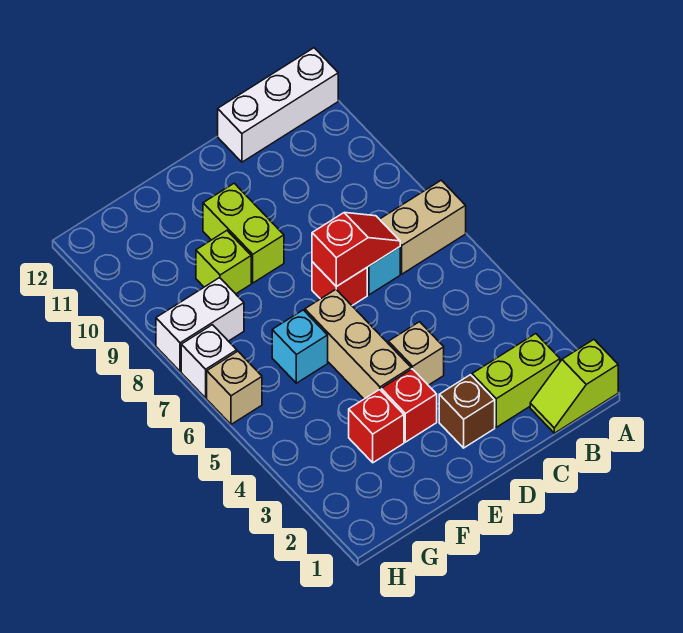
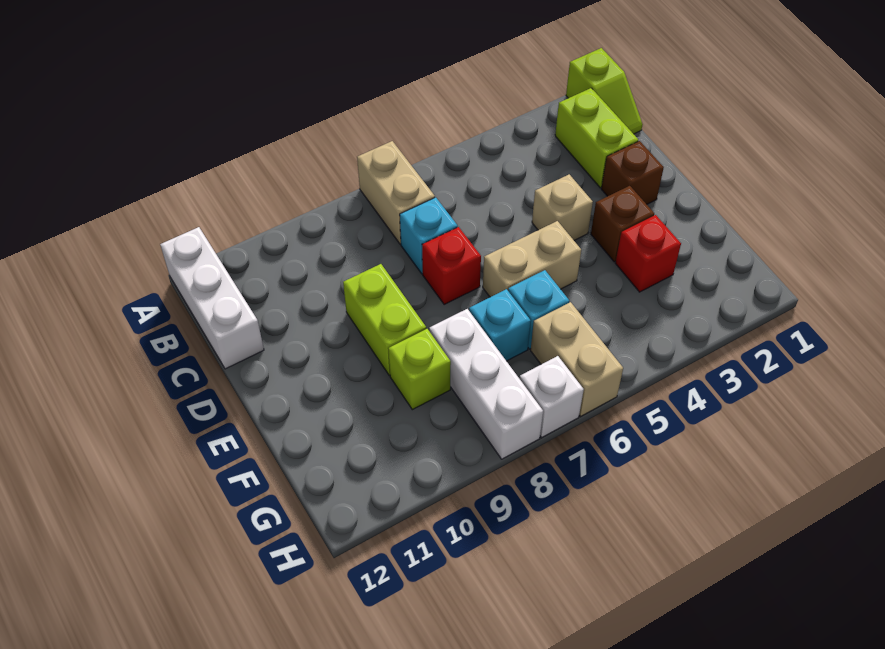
red 1x2 slope [312,212,400,287] -> none
red 1x1 brick [381,369,437,442] -> brown 1x1 brick [591,186,654,262]
tan 1x3 brick [305,290,411,399] -> tan 1x2 brick [483,221,581,297]
lime 1x2 brick [203,183,284,283] -> lime 1x2 brick turned to [343,264,426,375]
none -> cyan 1x1 brick [469,289,531,361]
white 1x2 brick [156,278,244,372] -> white 1x3 brick [429,309,543,459]
tan 1x1 brick [207,351,262,424] -> tan 1x2 brick [531,302,623,416]

